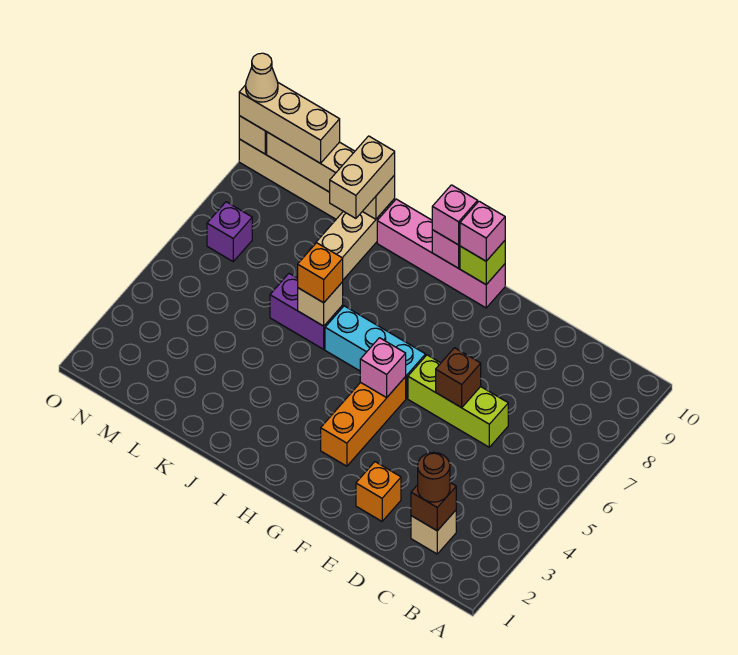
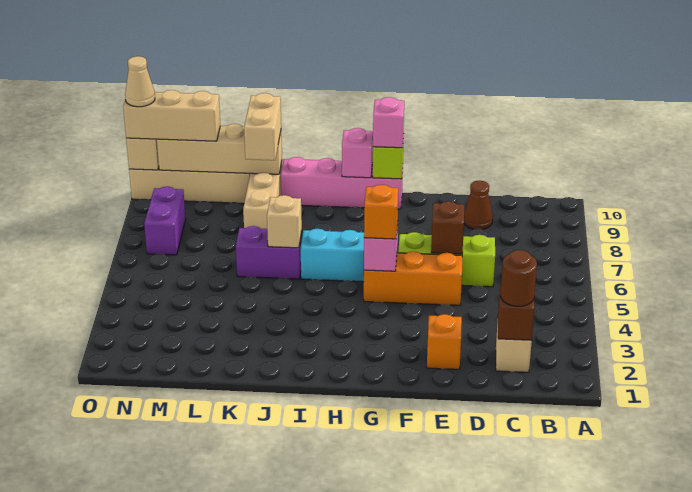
none -> brown 1x1 cone [464,180,493,229]
orange 1x3 brick [321,377,406,466] -> orange 1x3 brick turned to [364,251,462,305]
pink 1x1 brick [432,185,478,245] -> none
orange 1x1 brick [298,243,343,303] -> orange 1x1 brick moved to [364,185,398,239]
purple 1x1 brick [207,202,252,261] -> purple 1x2 brick [144,186,186,255]

